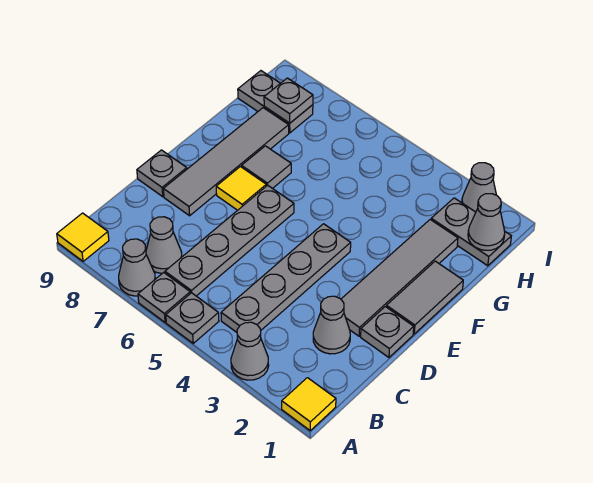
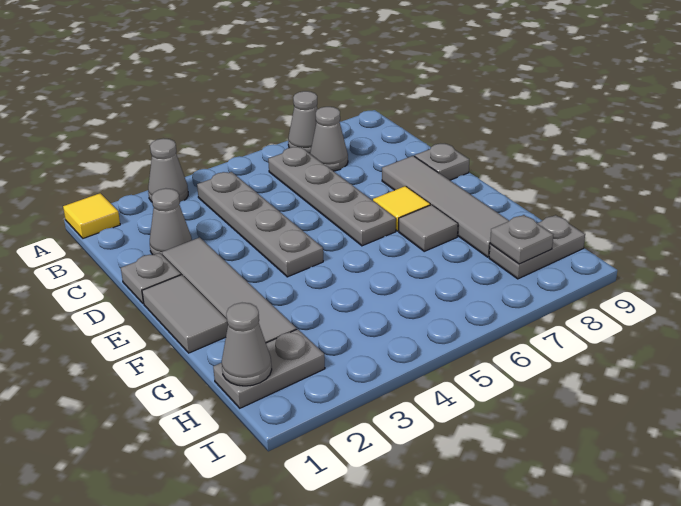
grey 1x1 plate [166,293,219,343] -> none
grey 1x1 plate [138,272,190,322] -> none
yellow 1x1 tile [57,213,109,261] -> none
grey 1x1 cone [462,163,496,212] -> none

